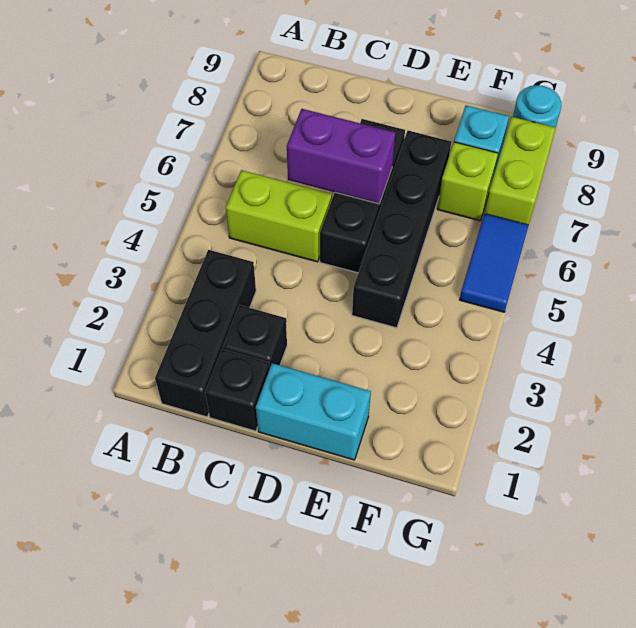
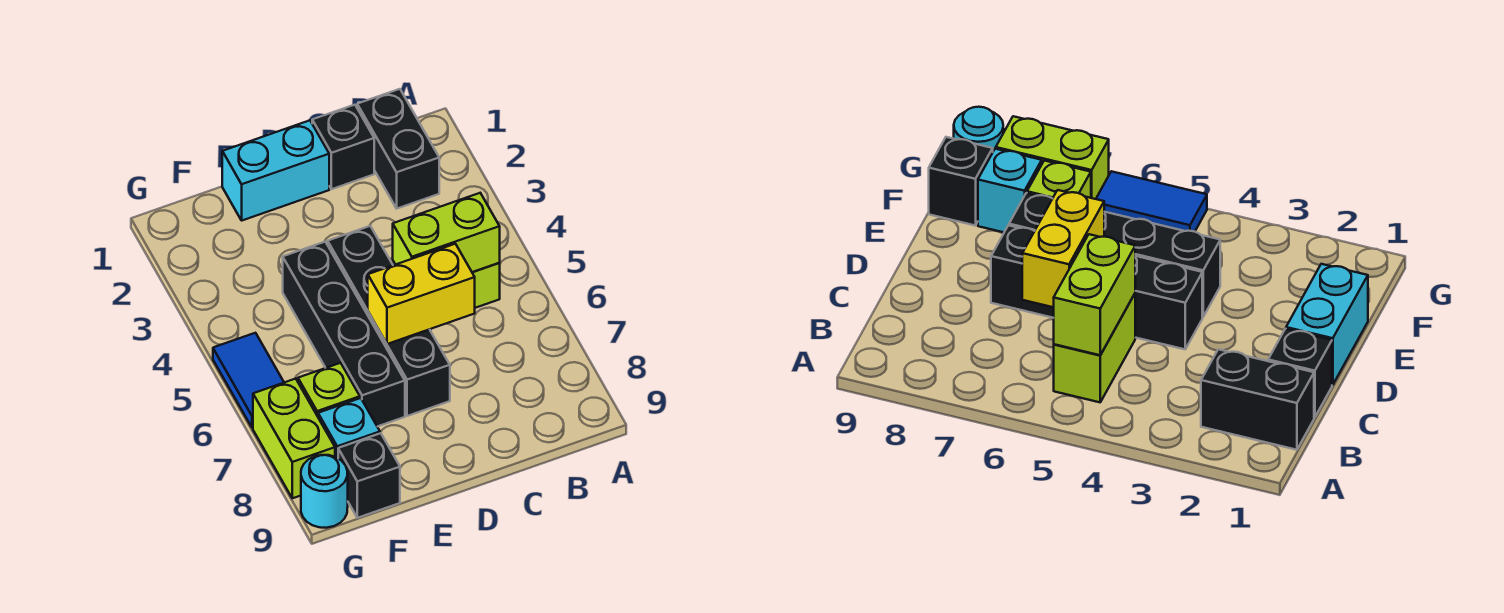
black 1x3 brick [155,250,256,417] -> black 1x2 brick [357,89,439,209]
none -> lime 1x2 brick [393,193,500,272]
black 1x1 brick [223,305,287,367] -> black 1x1 brick moved to [338,433,400,518]
purple 1x2 brick [287,109,395,204] -> yellow 1x2 brick [368,244,475,344]
black 1x3 brick [320,119,405,273] -> black 1x4 brick [328,226,450,416]

